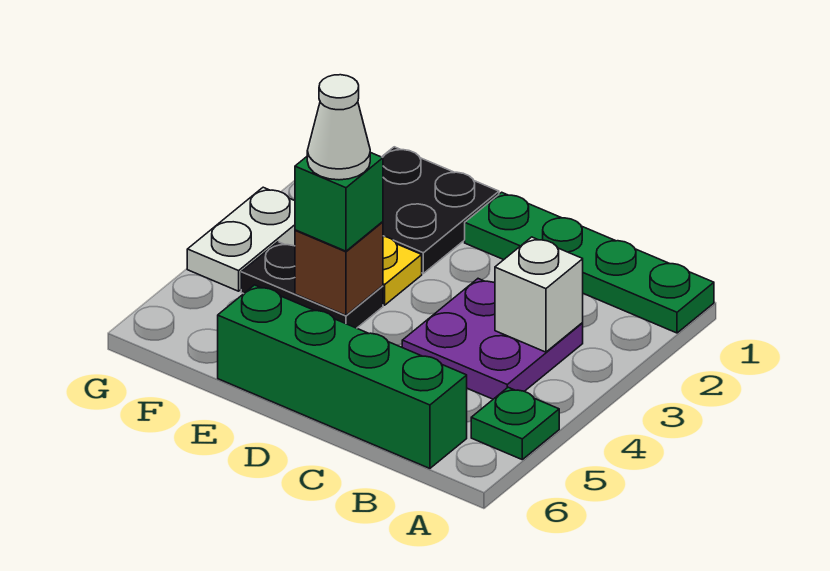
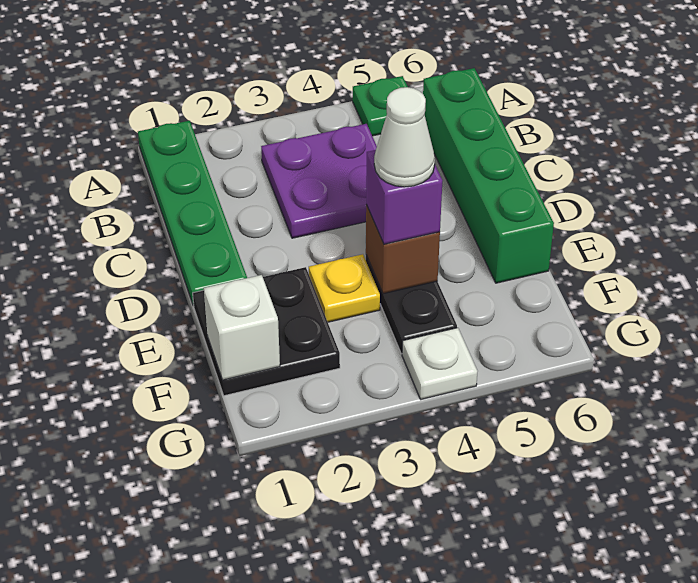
white 1x1 brick [495,237,583,352] -> white 1x1 brick moved to [204,275,280,380]
green 1x1 brick [295,152,383,251] -> purple 1x1 brick [366,150,442,244]
white 1x2 plate [187,187,295,291] -> white 1x1 plate [402,328,478,399]

